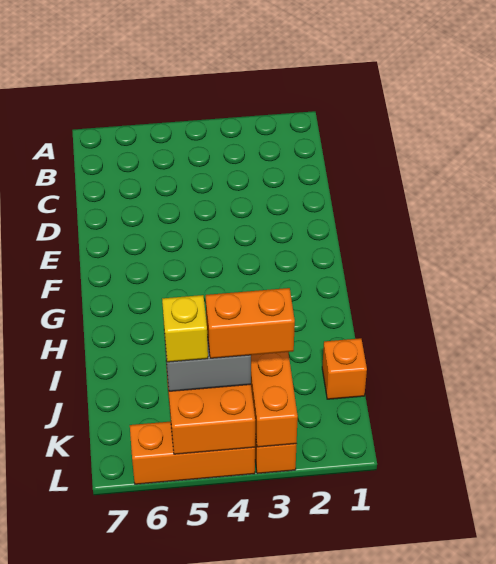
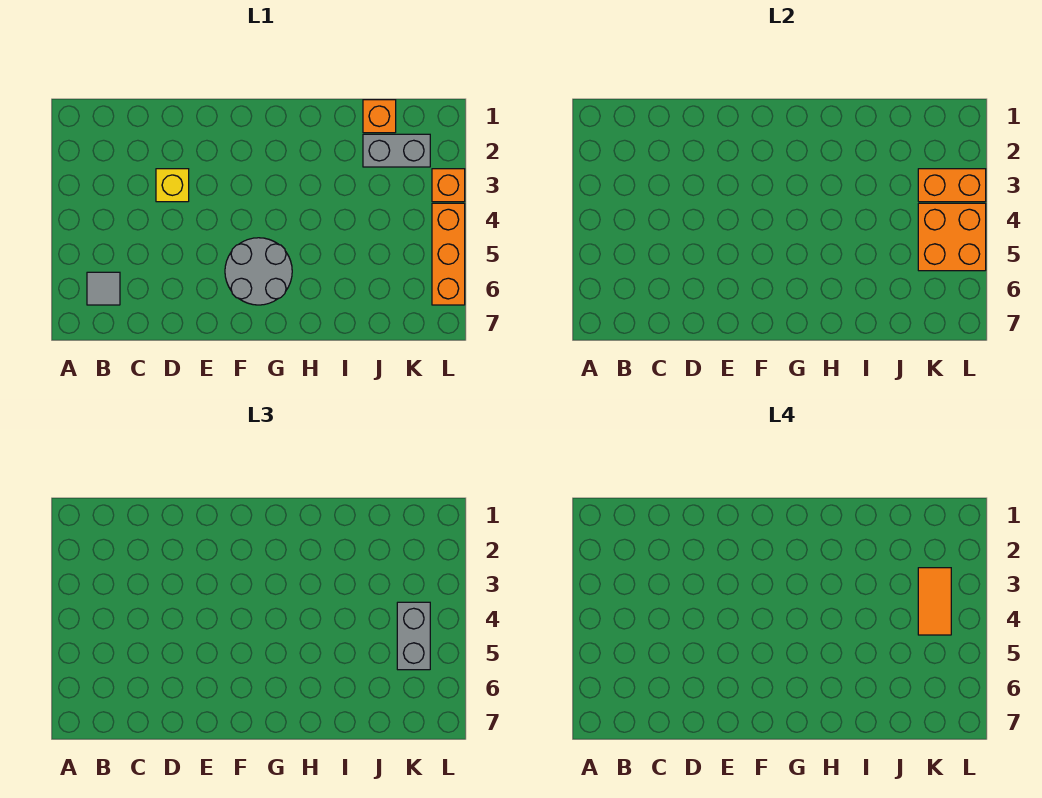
none -> grey 1x1 tile [87,272,120,305]
none -> grey 2x2 round brick [225,238,292,305]
none -> grey 1x2 brick [363,134,430,167]
orange 1x2 brick [206,288,295,358] -> orange 1x2 tile [918,568,951,635]
yellow 1x1 brick [162,295,208,362] -> yellow 1x1 brick moved to [156,169,189,202]

